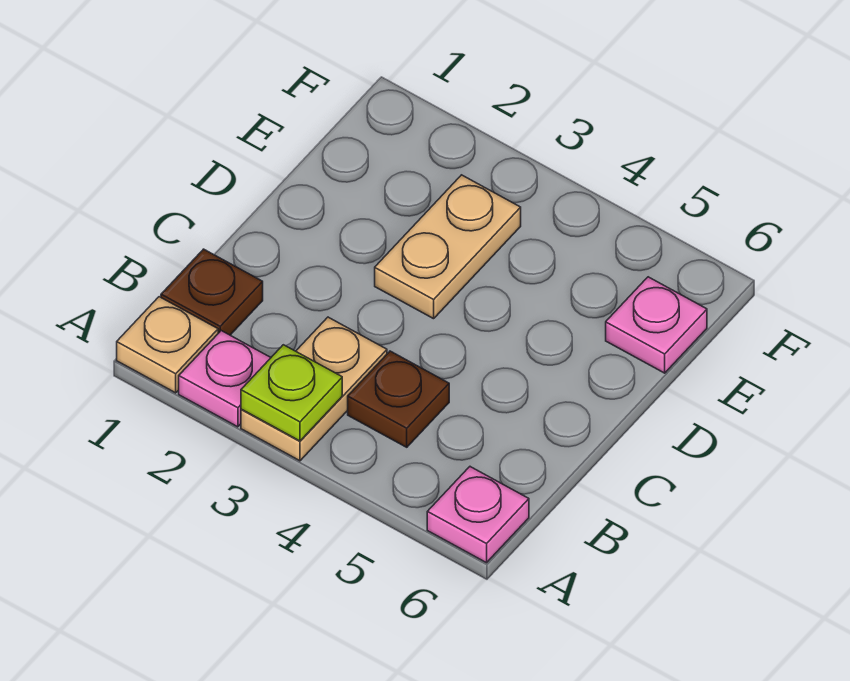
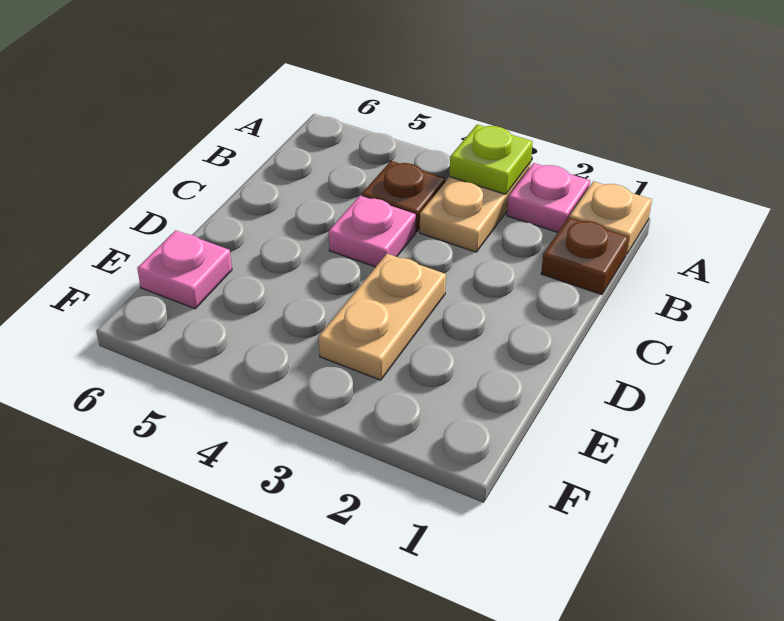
pink 1x1 plate [427,467,529,563] -> pink 1x1 plate moved to [329,196,416,267]

